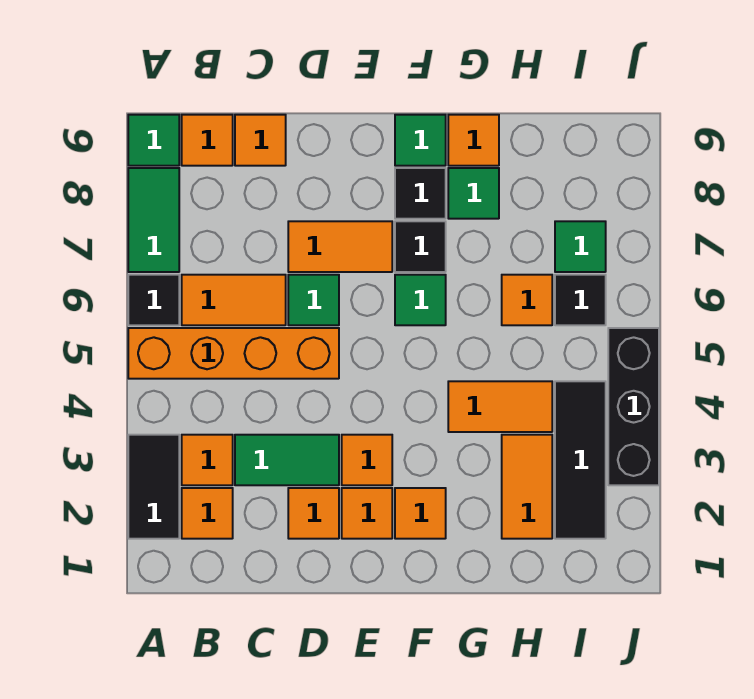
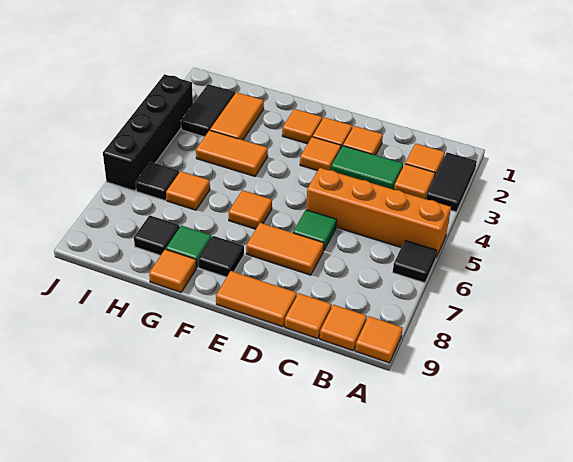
green 1x2 tile [128,168,179,272] -> none
green 1x1 tile [128,115,179,166] -> orange 1x1 tile [355,316,403,363]
orange 1x2 tile [182,275,286,325] -> orange 1x2 tile moved to [216,271,297,327]
green 1x1 tile [395,275,446,325] -> orange 1x1 tile [229,190,272,229]
black 1x1 tile [395,221,446,272] -> black 1x1 tile moved to [134,215,180,255]
green 1x1 tile [395,115,446,166] -> none
black 1x3 tile [555,381,606,539] -> black 1x2 tile [181,84,235,137]
green 1x1 tile [555,221,606,272] -> none
black 1x3 brick [608,328,659,485] -> black 1x4 brick [103,74,193,191]

